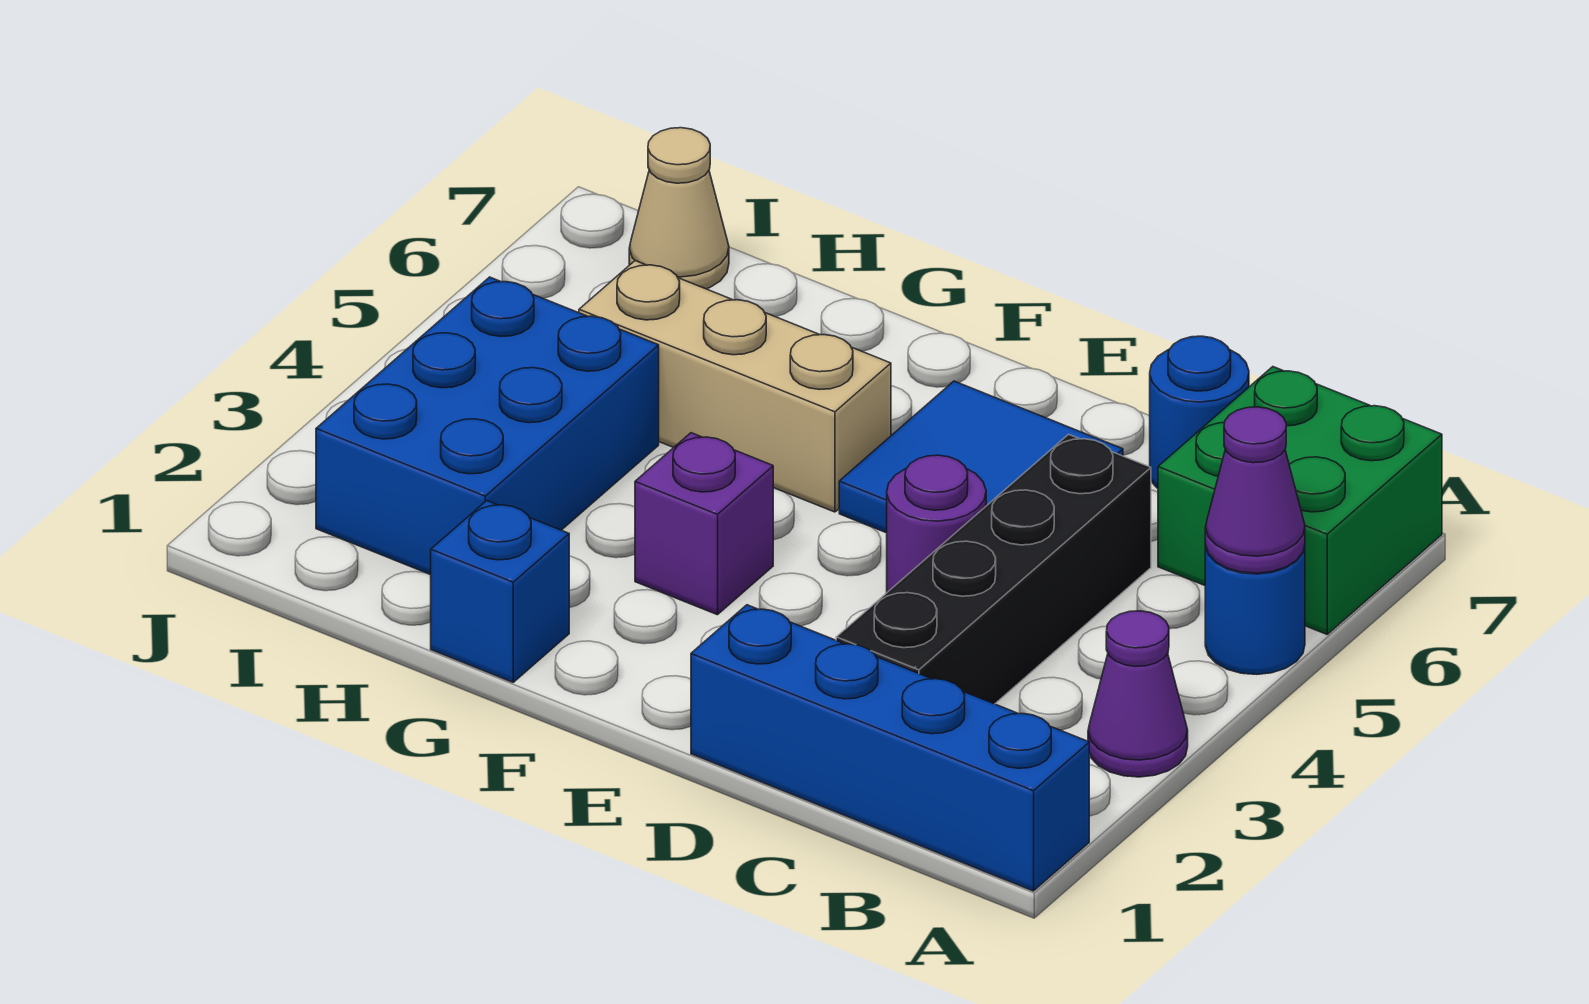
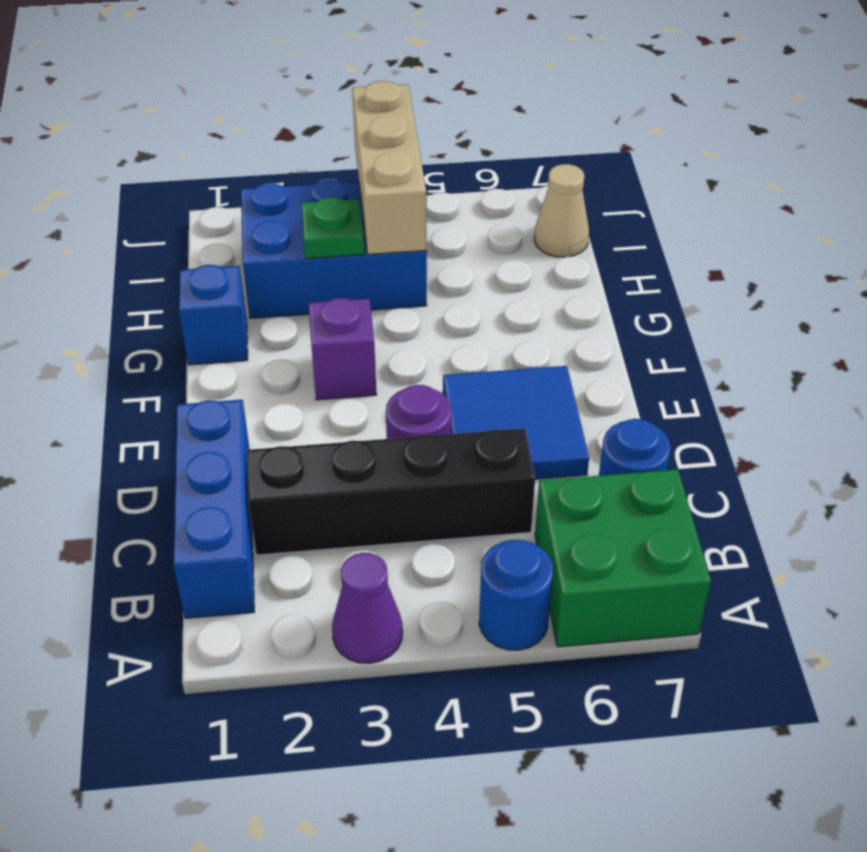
blue 1x4 brick [691,605,1089,891] -> blue 1x3 brick [173,400,254,618]
purple 1x1 cone [1205,407,1305,573] -> none
tan 1x3 brick [579,261,891,512] -> tan 1x3 brick moved to [352,81,427,254]
none -> green 1x1 plate [301,197,365,259]

